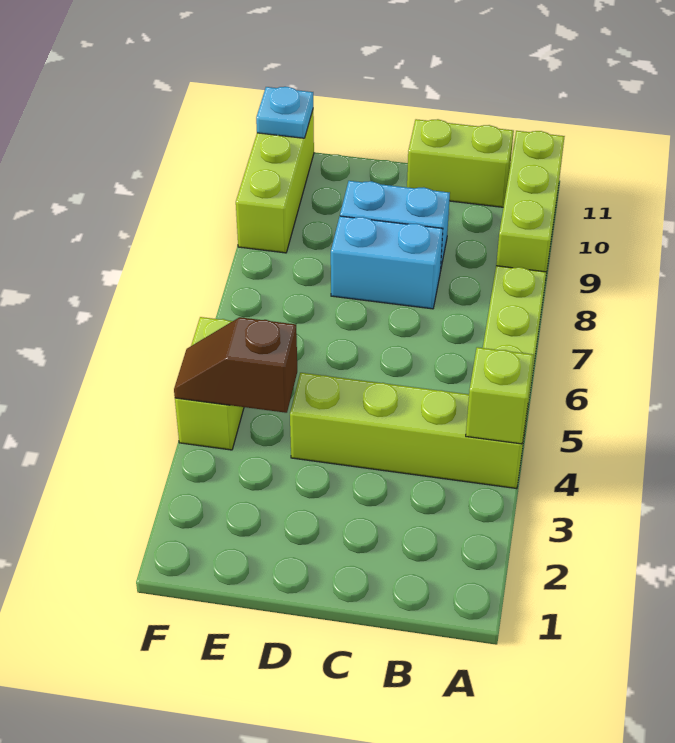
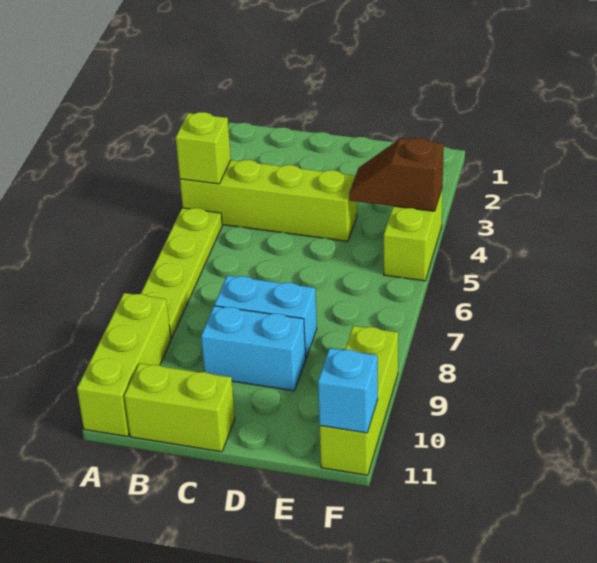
brown 1x2 slope [174,317,297,413] -> brown 1x2 slope turned to [349,138,444,211]
cyan 1x1 plate [256,87,313,138] -> cyan 1x1 brick [318,348,378,433]

